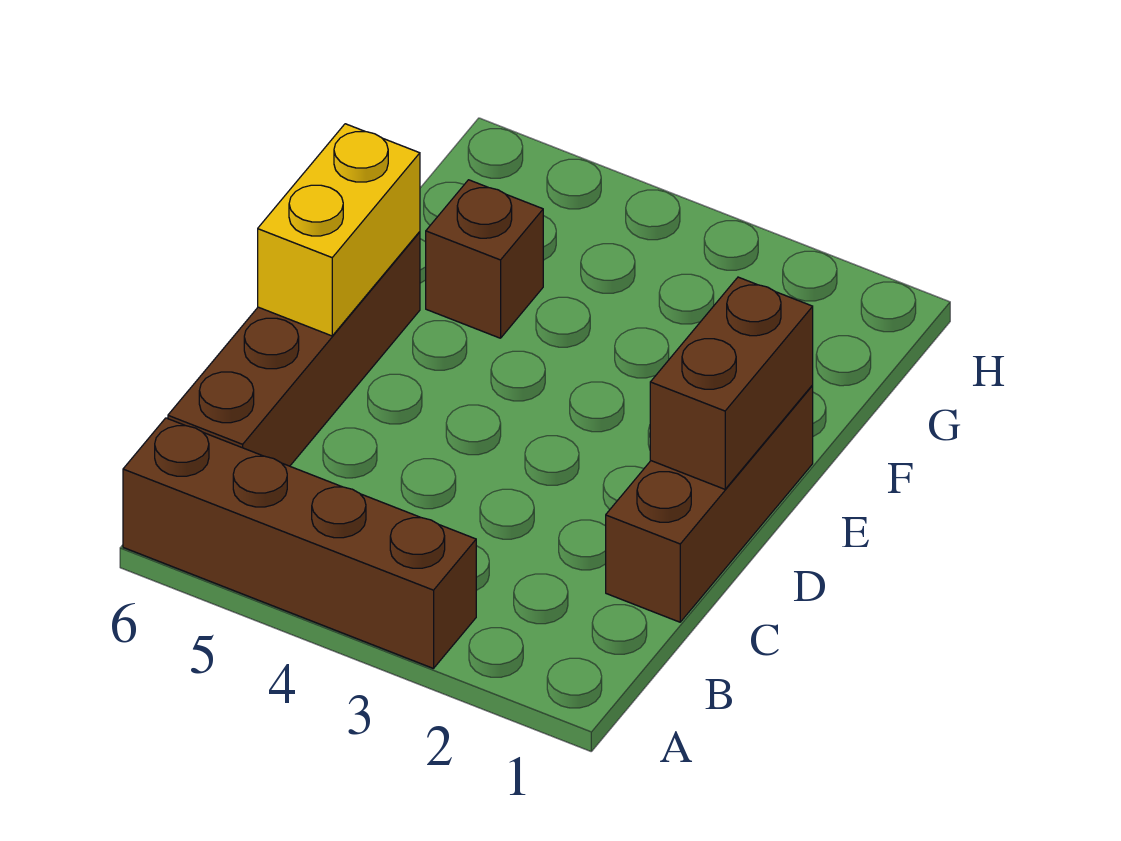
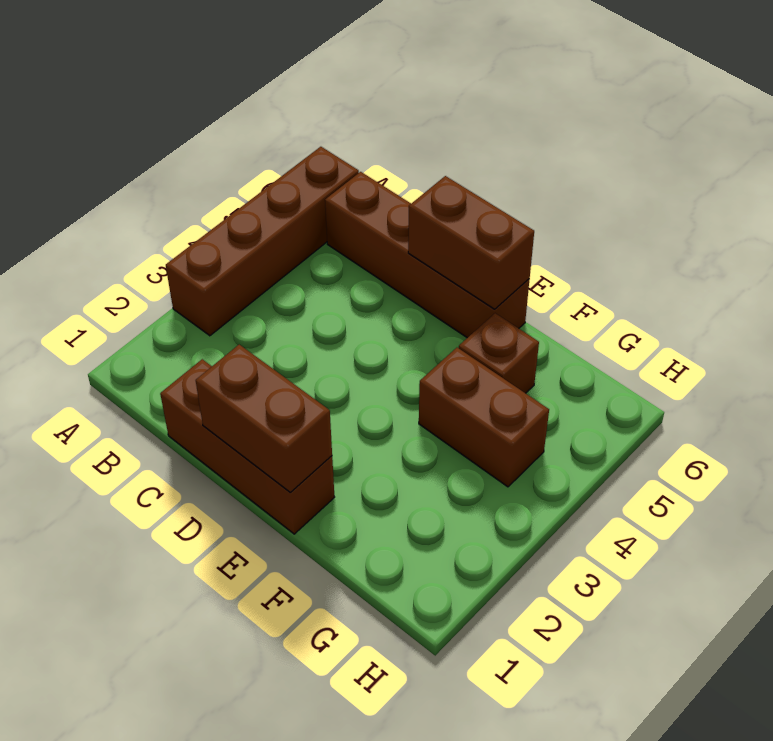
yellow 1x2 brick [258,124,420,336] -> brown 1x2 brick [408,176,534,309]
none -> brown 1x2 brick [419,348,549,487]

